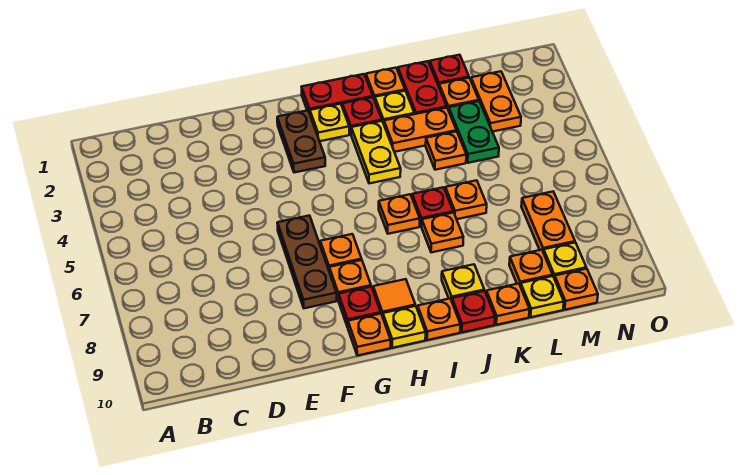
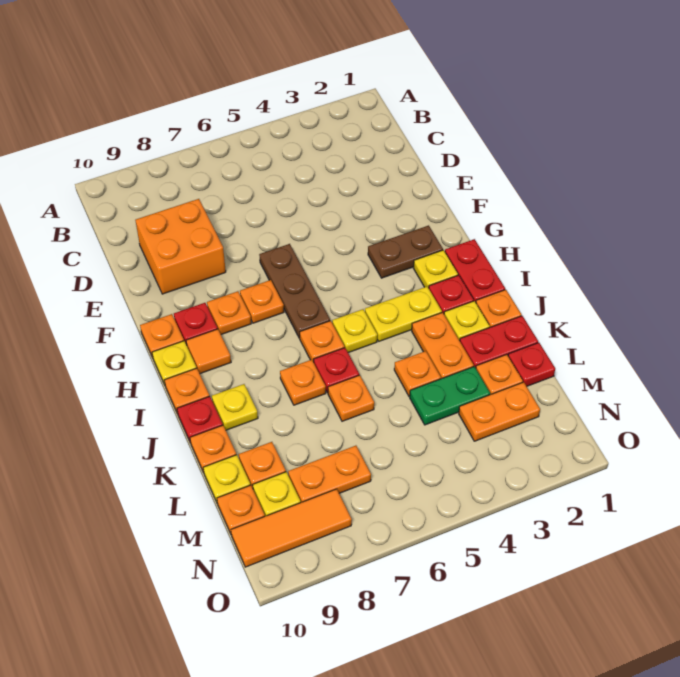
none -> orange 2x2 brick [135,199,226,294]
brown 1x3 plate [277,216,337,308] -> brown 1x3 plate turned to [259,244,330,338]
none -> yellow 1x1 plate [332,309,377,353]
none -> orange 1x3 tile [231,489,352,567]

